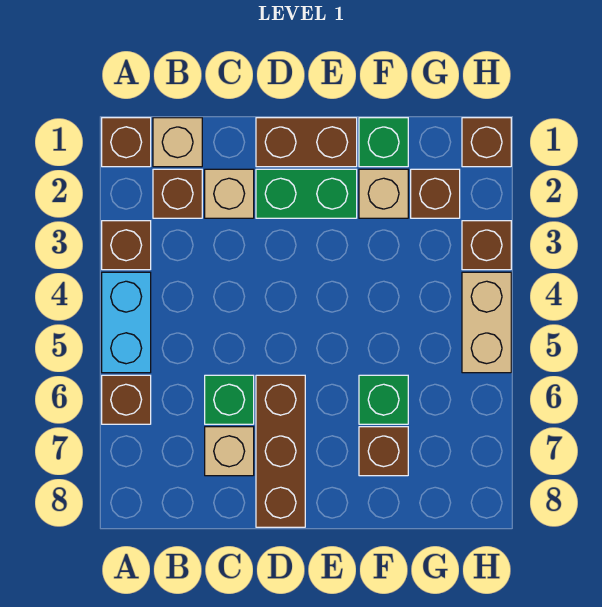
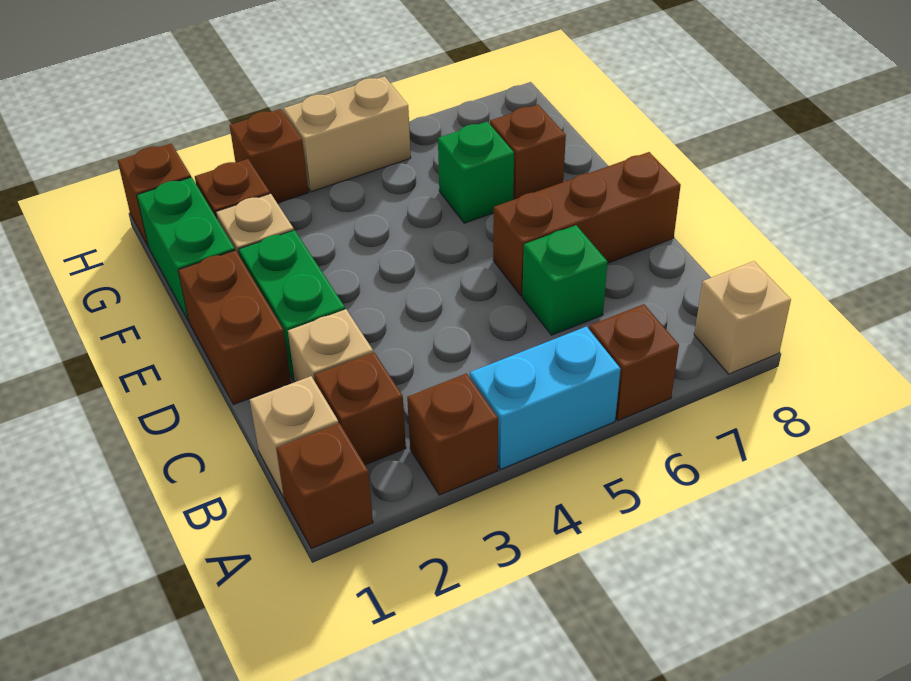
tan 1x1 brick [205,427,254,476] -> tan 1x1 brick moved to [694,261,791,374]
green 1x1 brick [359,118,408,167] -> green 1x2 brick [137,177,235,321]

